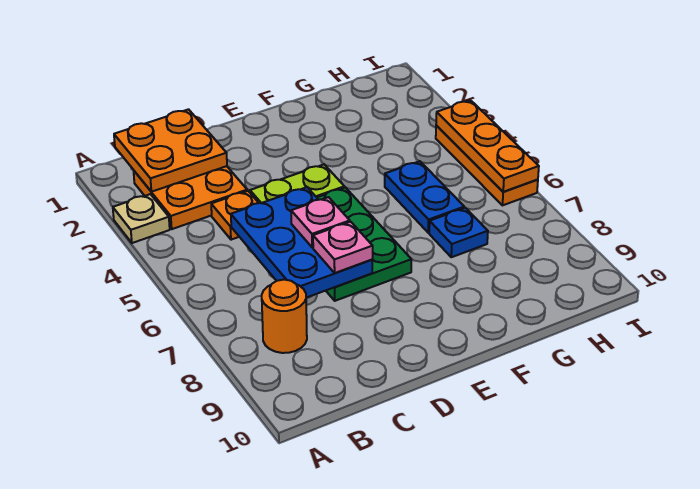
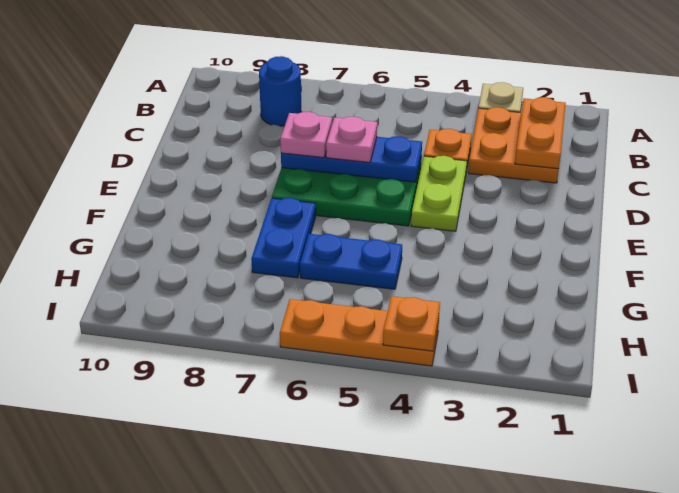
orange 2x2 plate [114,109,227,192] -> orange 1x2 plate [515,97,566,169]
orange 1x1 round brick [262,280,307,353] -> blue 1x1 round brick [259,56,302,126]
blue 2x3 plate [231,187,372,298] -> blue 1x3 plate [281,136,422,182]
blue 1x1 plate [429,208,488,257] -> blue 1x2 plate [251,198,316,278]
orange 1x3 plate [436,100,539,192] -> orange 1x1 plate [383,296,440,351]

